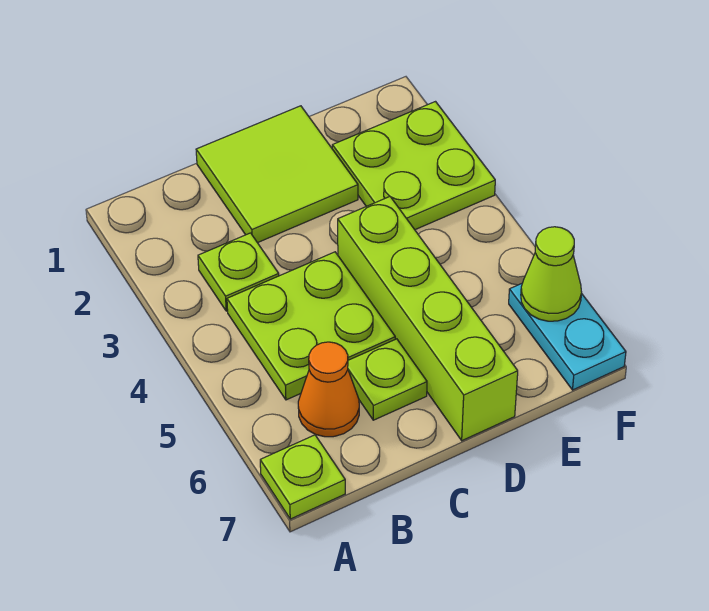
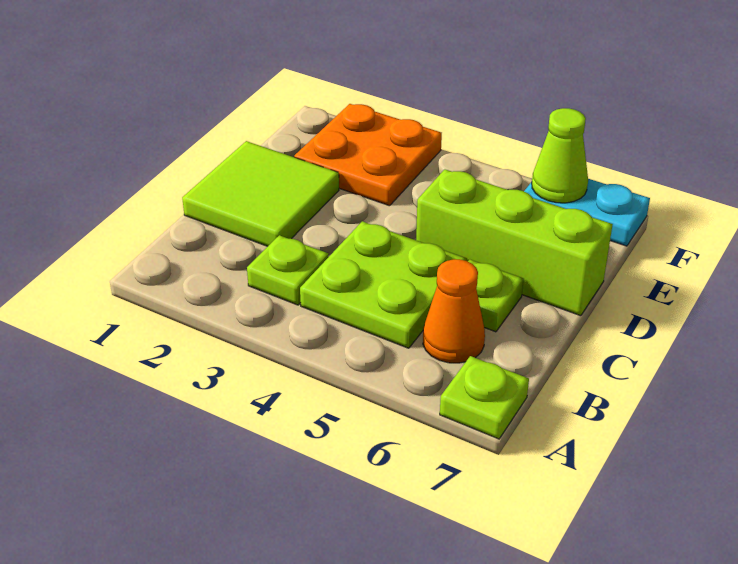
lime 1x4 brick [338,197,518,441] -> lime 1x3 brick [416,169,613,316]
lime 2x2 plate [332,102,495,230] -> orange 2x2 plate [294,104,442,206]

